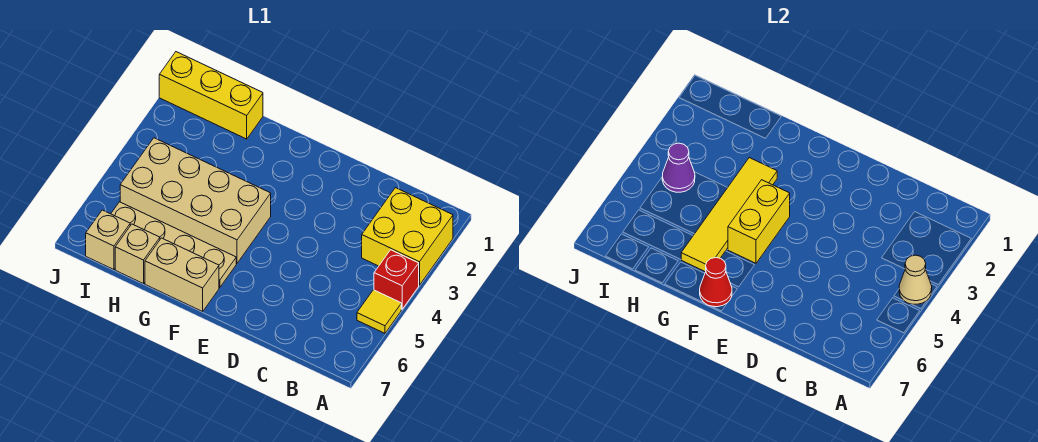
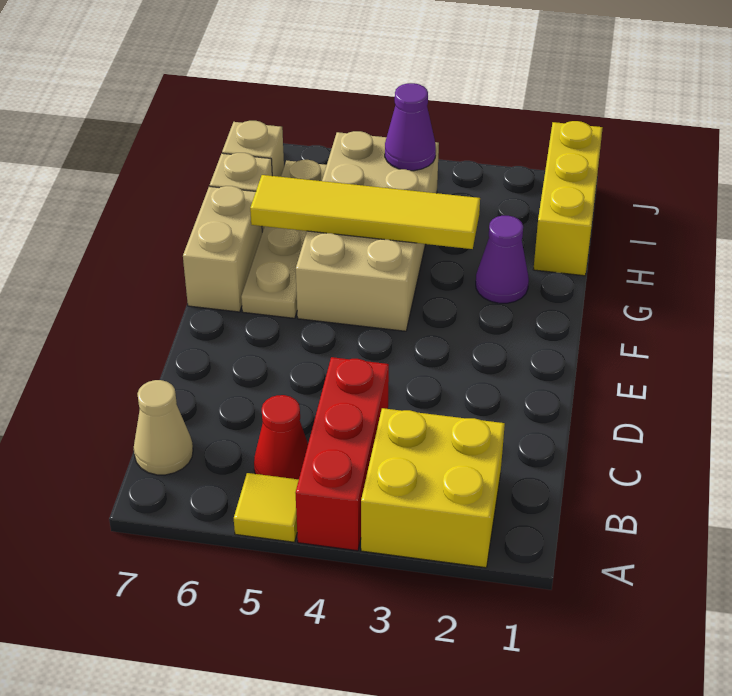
red 1x1 brick [374,250,419,309] -> red 1x3 brick [296,357,389,551]
tan 1x1 cone [899,255,932,304] -> tan 1x1 cone moved to [134,380,193,475]
yellow 1x2 brick [728,180,790,263] -> none
red 1x1 cone [700,257,732,307] -> red 1x1 cone moved to [254,395,308,479]
none -> purple 1x1 cone [476,216,529,303]

